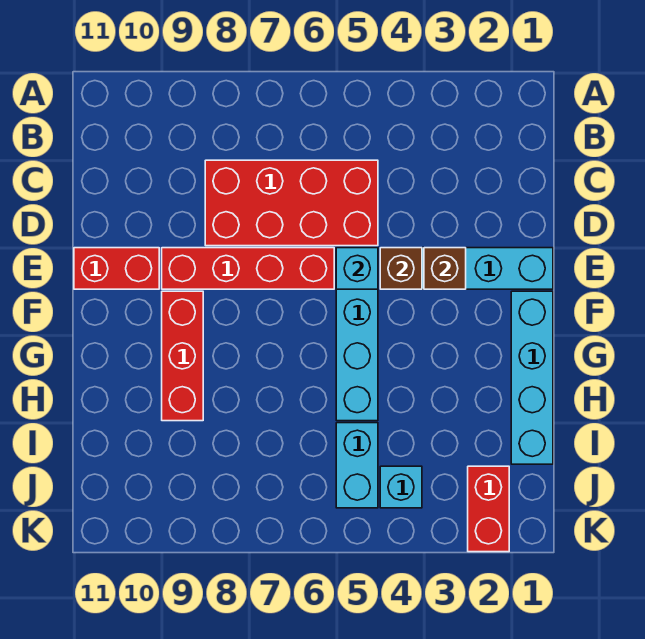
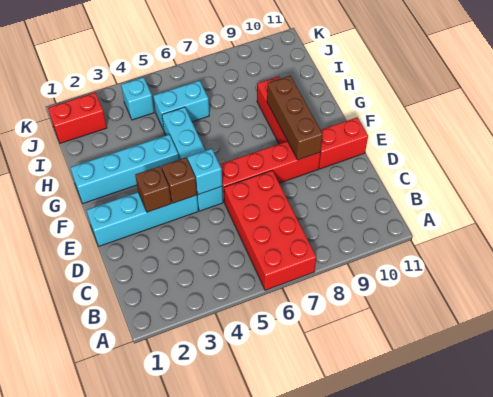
red 2x4 brick [205,160,378,246] -> red 2x4 brick turned to [224,170,316,290]
none -> brown 1x3 brick [267,76,323,160]
cyan 1x4 brick [511,291,553,464] -> cyan 1x4 brick turned to [70,135,179,203]
cyan 1x2 brick [336,423,378,508] -> cyan 1x2 brick turned to [154,81,209,130]
red 1x2 brick [468,466,509,552] -> red 1x2 brick turned to [48,93,107,143]

